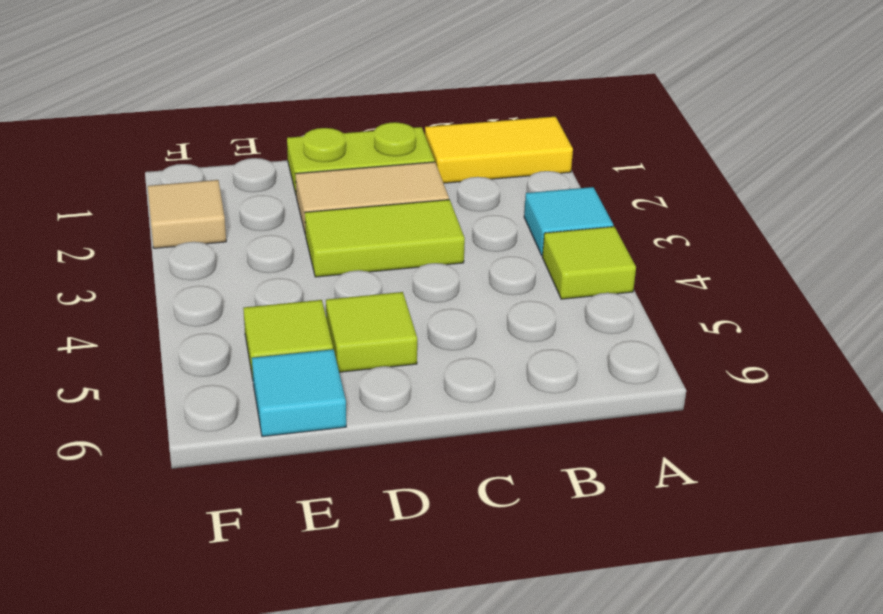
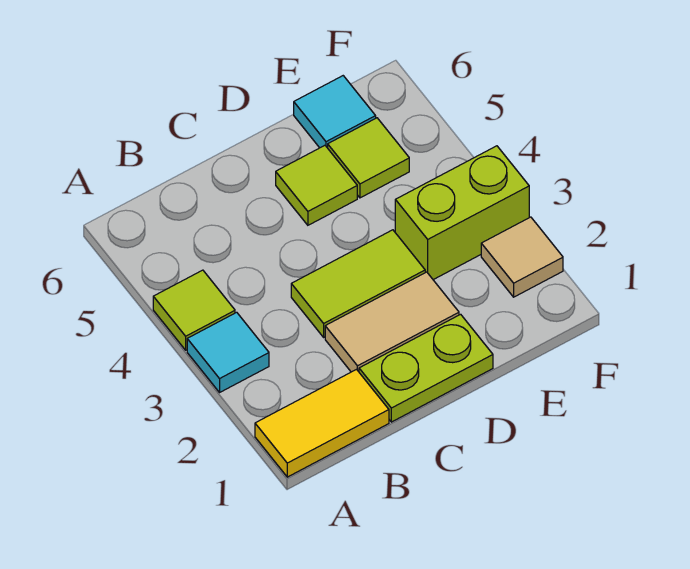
none -> lime 1x2 brick [395,146,529,280]

